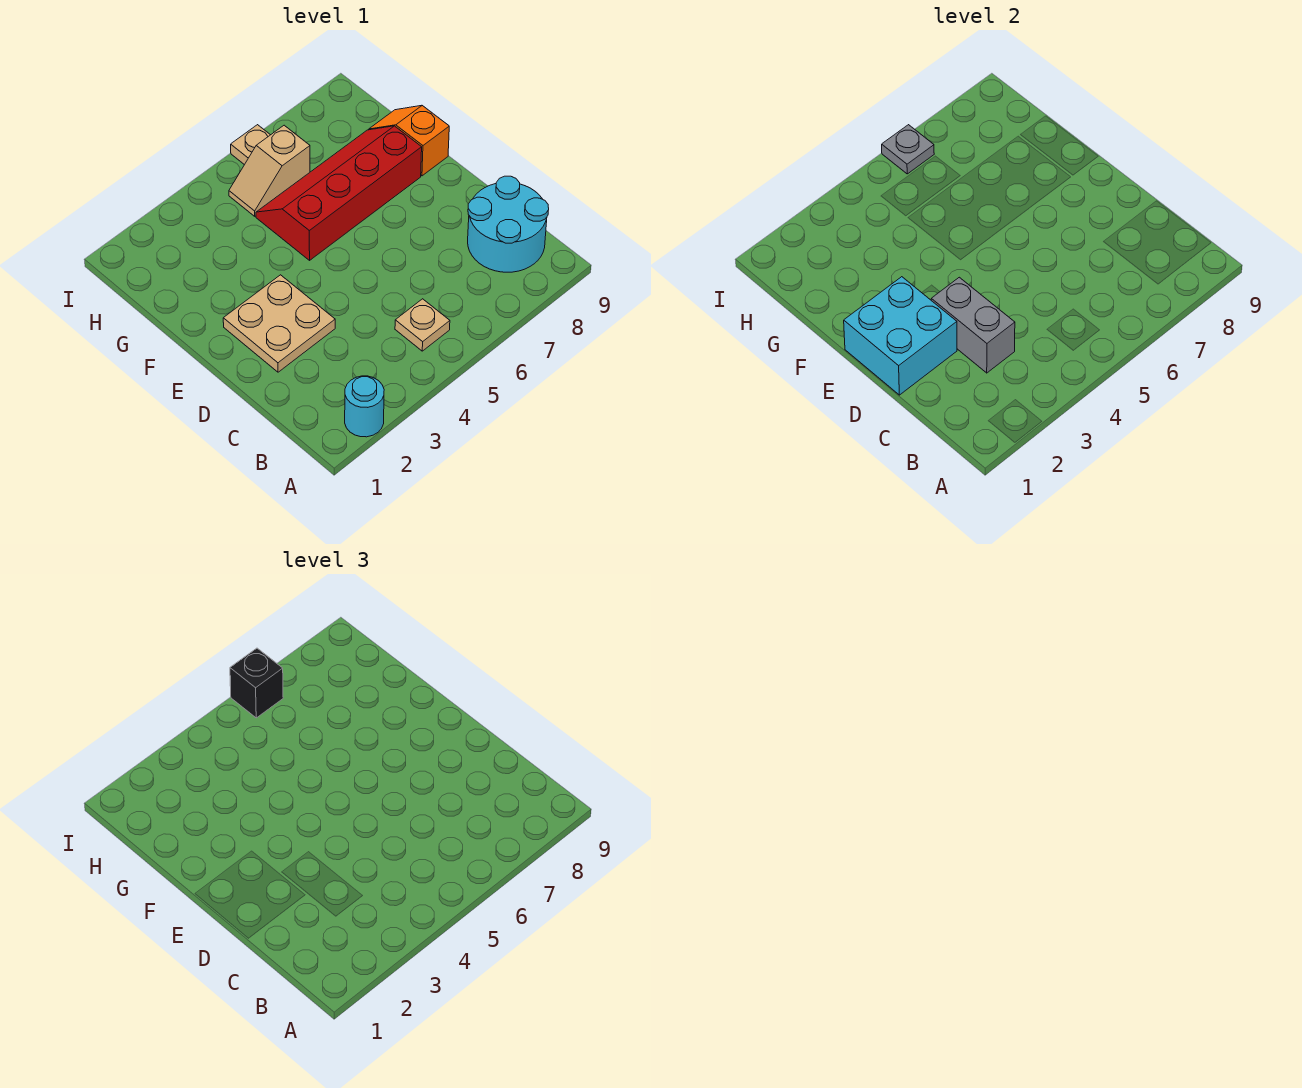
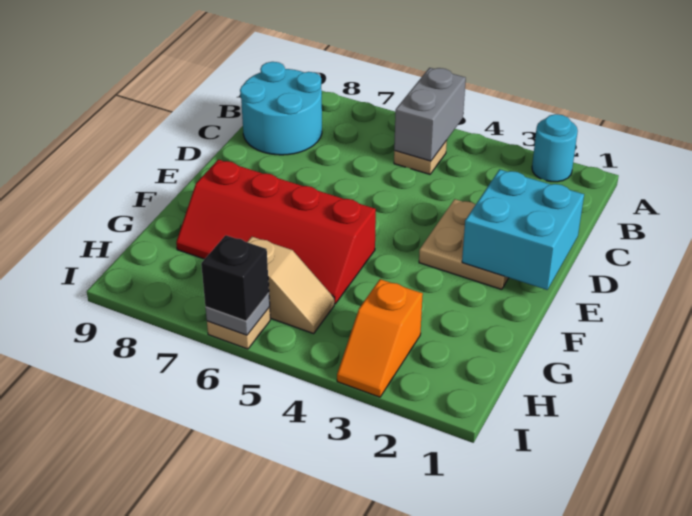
grey 1x2 brick [931,277,1015,373] -> grey 1x2 brick moved to [394,68,466,161]
orange 1x2 slope [369,105,449,176] -> orange 1x2 slope moved to [337,279,423,397]

